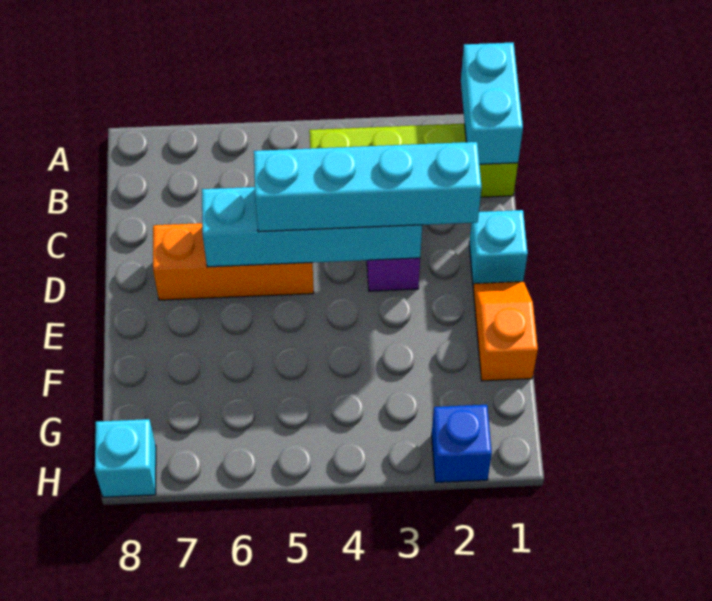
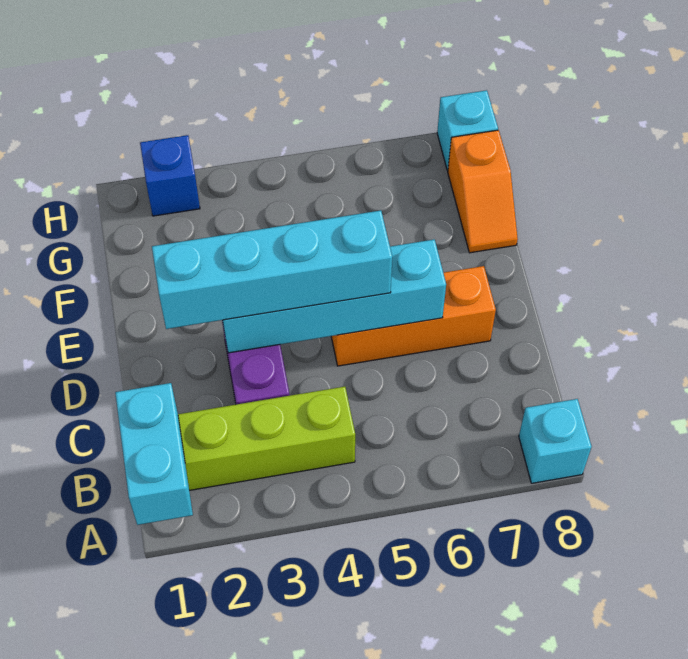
cyan 1x1 brick [469,210,528,287] -> cyan 1x1 brick moved to [519,399,592,483]
orange 1x2 slope [473,281,538,381] -> orange 1x2 slope moved to [448,130,518,253]

